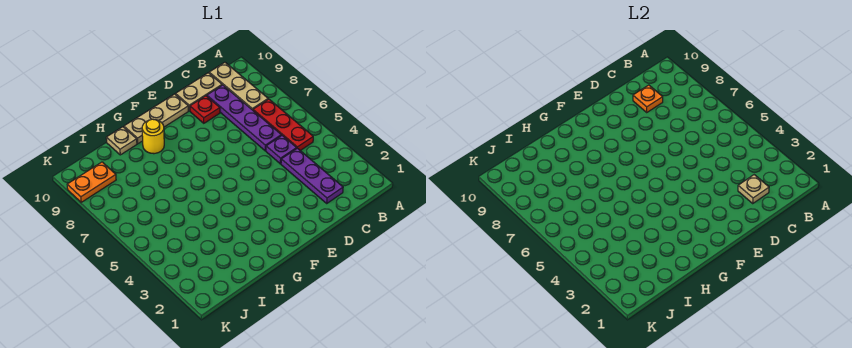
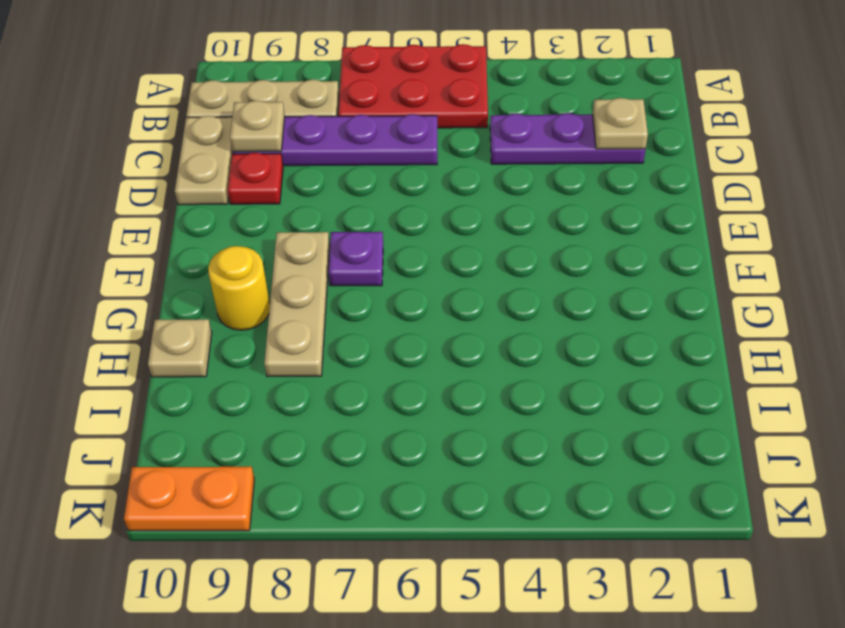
red 1x3 plate [253,99,313,151] -> red 2x3 plate [338,44,488,128]
purple 1x1 plate [266,136,297,164] -> purple 1x1 plate moved to [328,232,383,286]
orange 1x1 plate [633,85,663,112] -> tan 1x1 plate [230,101,285,152]
tan 1x3 plate [124,94,188,144] -> tan 1x3 plate moved to [264,232,330,377]
orange 1x2 plate [67,162,116,202] -> orange 1x2 plate turned to [124,467,254,531]

